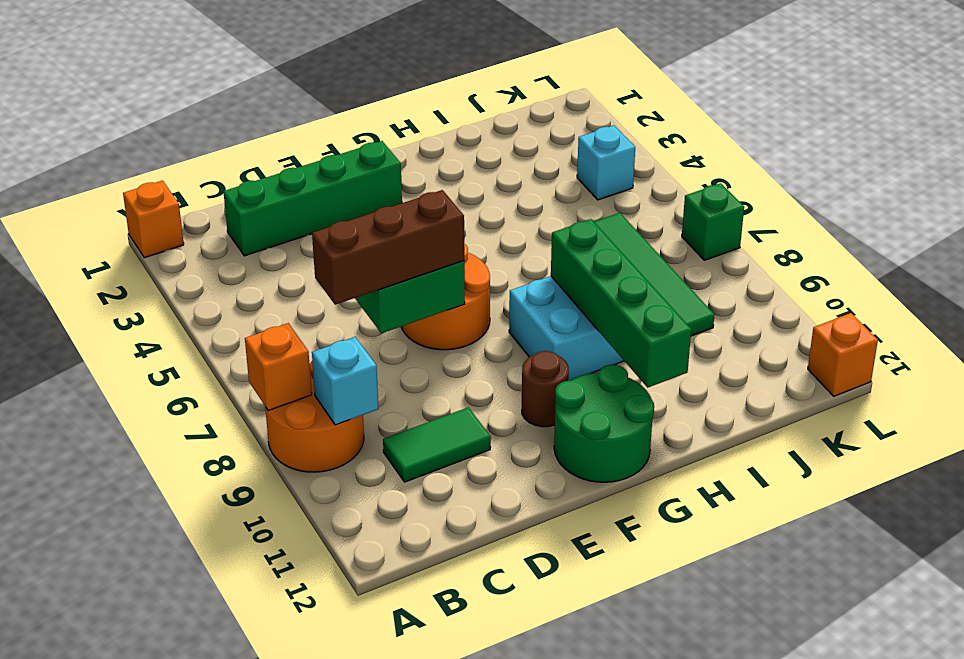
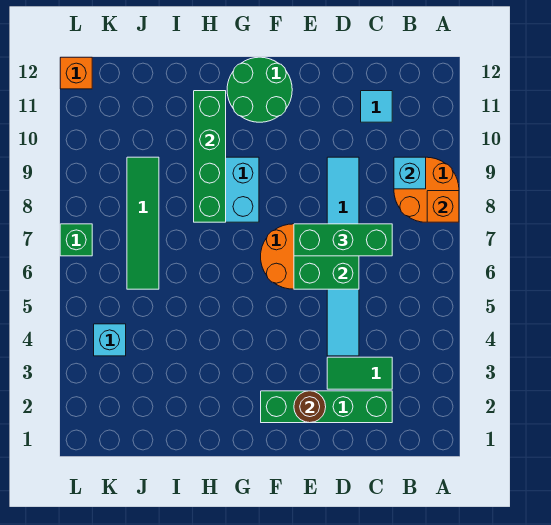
orange 1x1 brick [123,181,184,258] -> none
brown 1x3 brick [312,190,464,305] -> green 1x3 brick [294,224,392,256]
green 1x2 tile [383,407,491,482] -> green 1x2 tile moved to [327,357,392,389]
none -> cyan 1x1 tile [361,91,392,122]
none -> cyan 1x6 tile [327,157,359,356]
brown 1x1 round brick [522,351,569,427] -> brown 1x1 round brick moved to [294,391,326,423]

